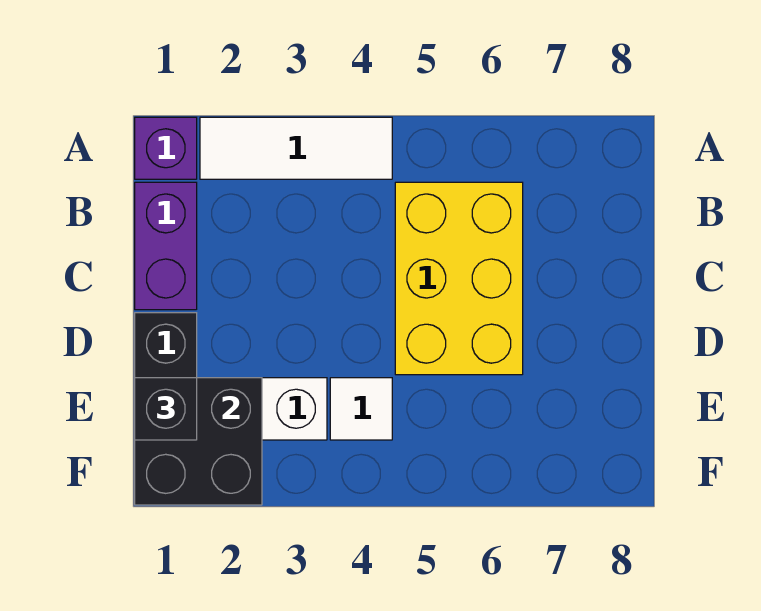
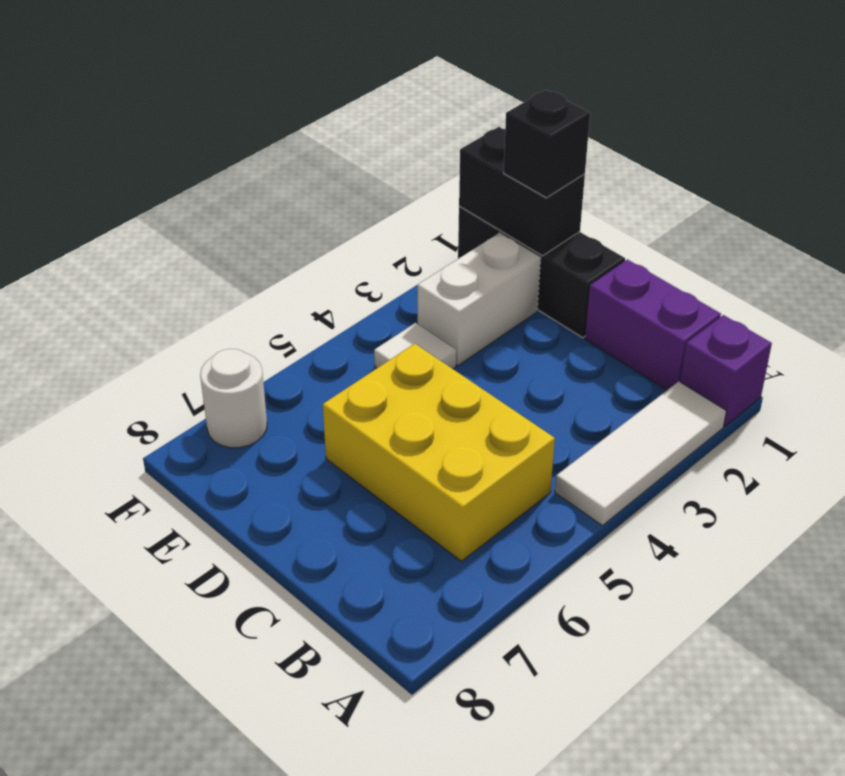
black 2x2 brick [135,378,262,505] -> black 1x2 brick [459,127,585,256]
none -> white 1x1 round brick [200,349,267,448]

